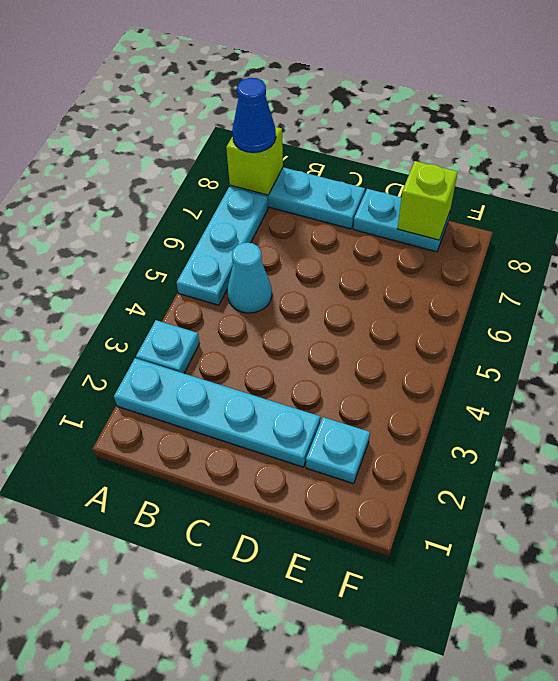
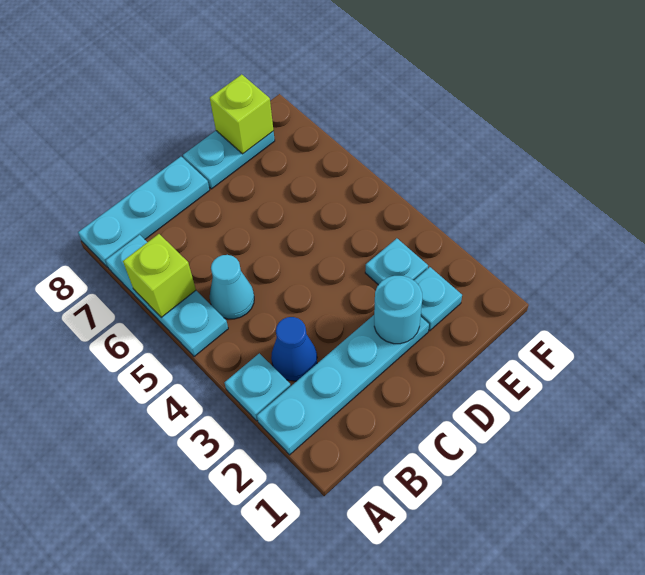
lime 1x1 brick [226,127,283,195] -> lime 1x1 brick moved to [123,234,196,318]
blue 1x1 cone [232,78,276,153] -> blue 1x1 cone moved to [271,317,317,381]
none -> cyan 1x1 round brick [374,276,422,344]
none -> cyan 1x1 plate [365,238,428,285]

